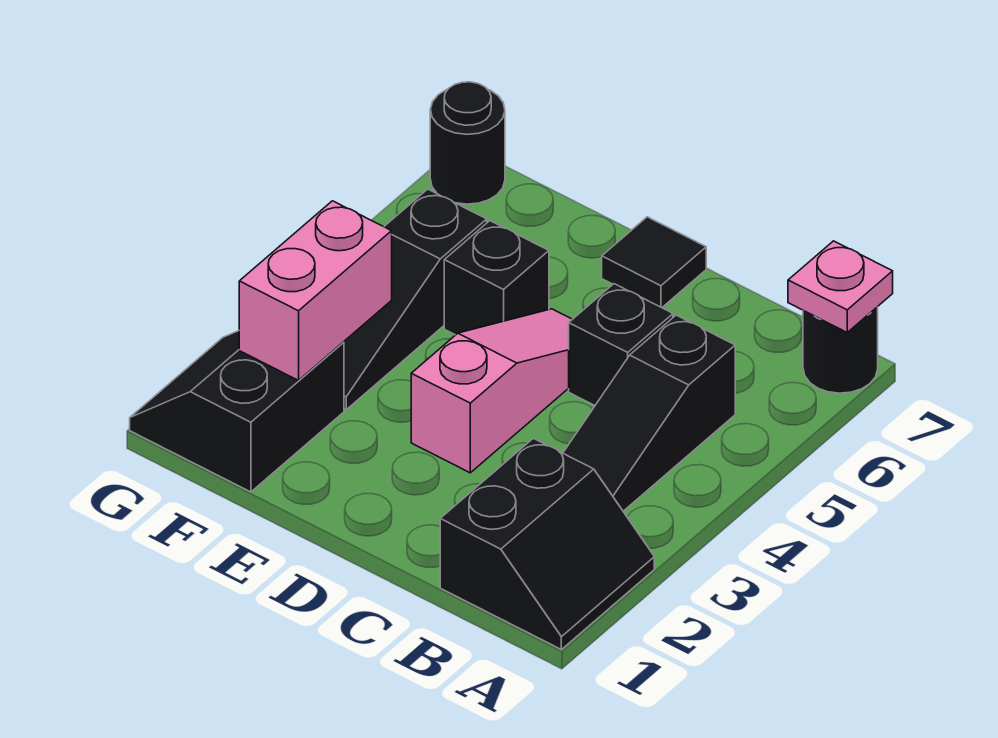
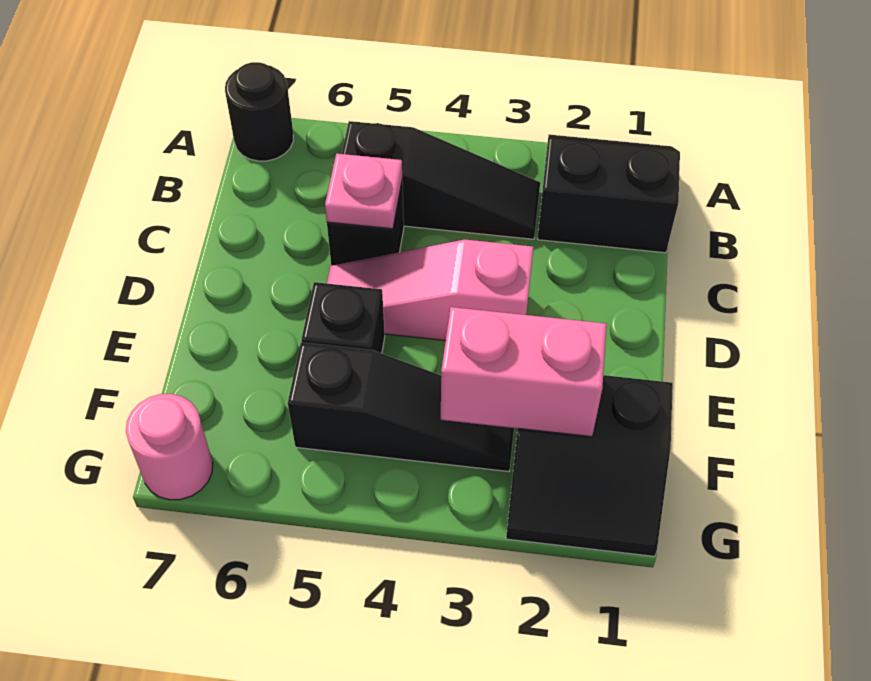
pink 1x1 plate [788,241,893,332] -> pink 1x1 plate moved to [325,154,402,229]
black 1x1 tile [602,217,706,308] -> none
black 1x1 round brick [430,82,505,204] -> pink 1x1 round brick [126,394,213,500]

